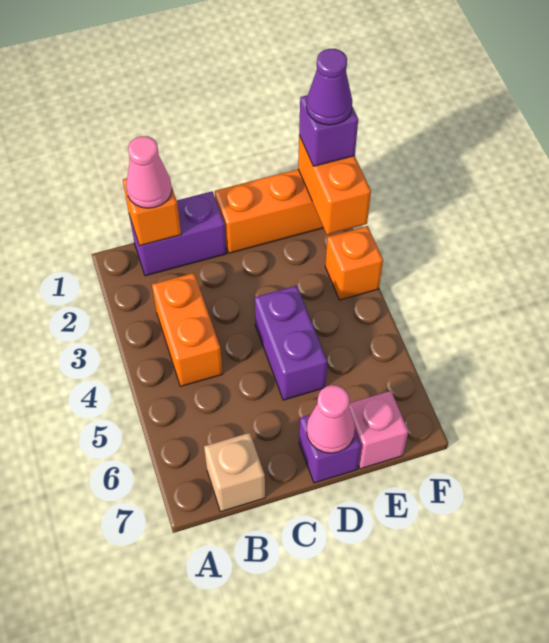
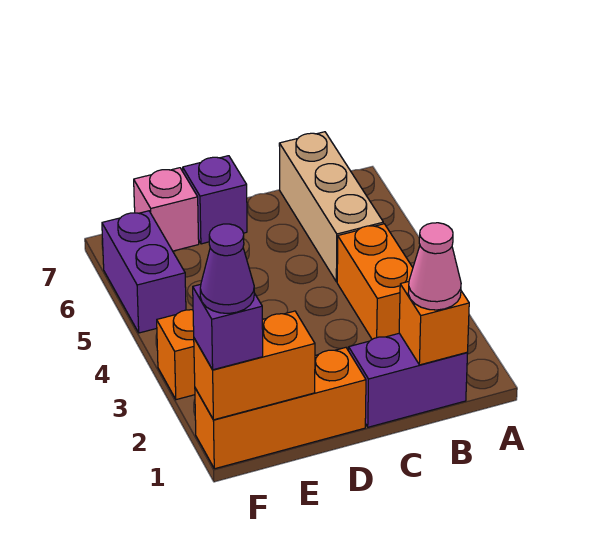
tan 1x1 brick [204,433,265,512] -> tan 1x3 brick [279,132,383,282]
purple 1x2 brick [255,286,327,400] -> purple 1x2 brick moved to [102,211,186,333]
pink 1x1 cone [307,385,355,453] -> none
orange 1x2 brick [298,135,371,235] -> orange 1x2 brick turned to [194,311,315,420]

